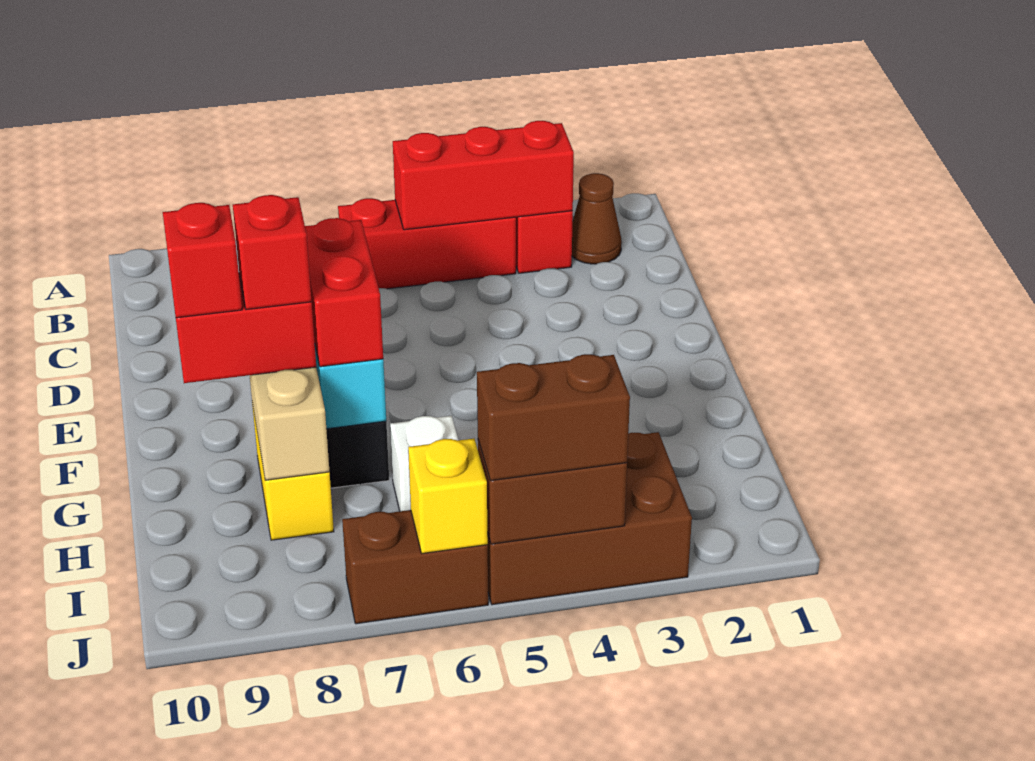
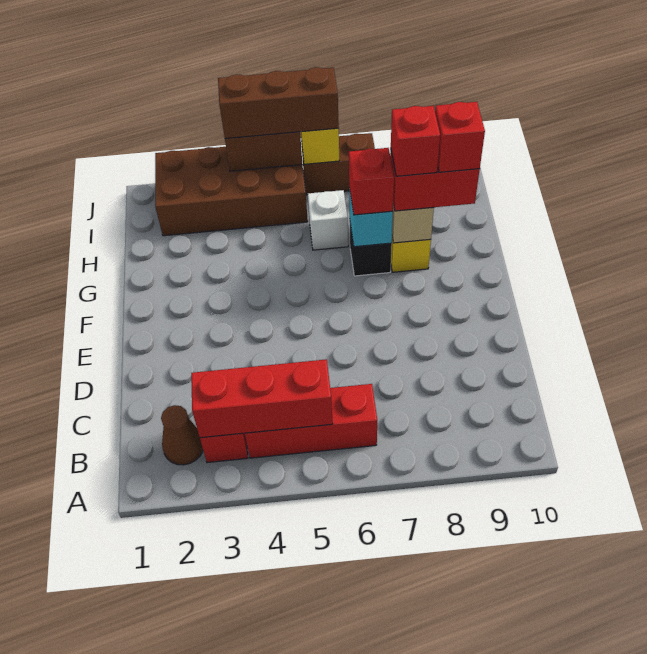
red 1x2 brick [305,218,383,367] -> red 1x1 brick [349,148,394,215]
brown 2x3 brick [487,432,692,605] -> brown 2x4 brick [155,147,308,236]
brown 1x2 brick [477,354,630,481] -> brown 1x3 brick [218,67,339,139]

